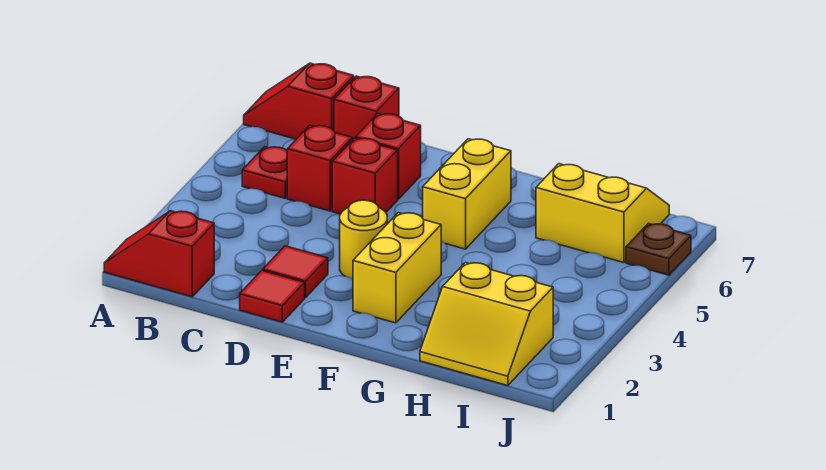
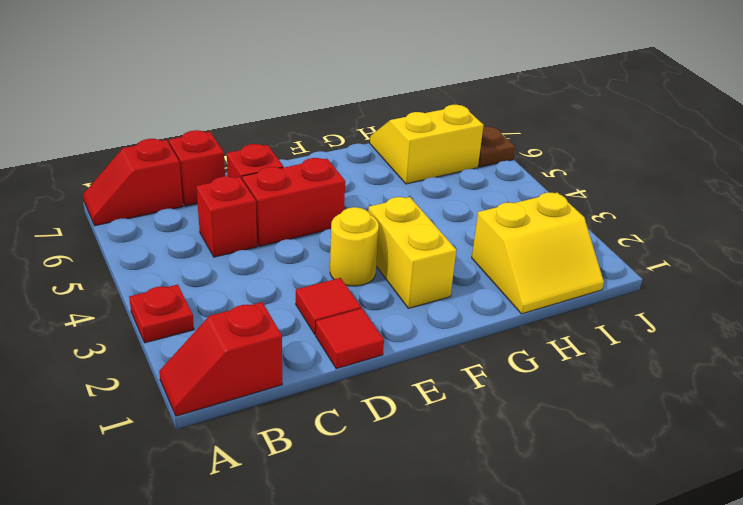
red 1x1 plate [242,147,287,198] -> red 1x1 plate moved to [129,285,194,343]
red 1x1 brick [332,138,398,214] -> red 1x2 brick [242,158,345,246]
yellow 1x2 brick [423,139,511,249] -> none

